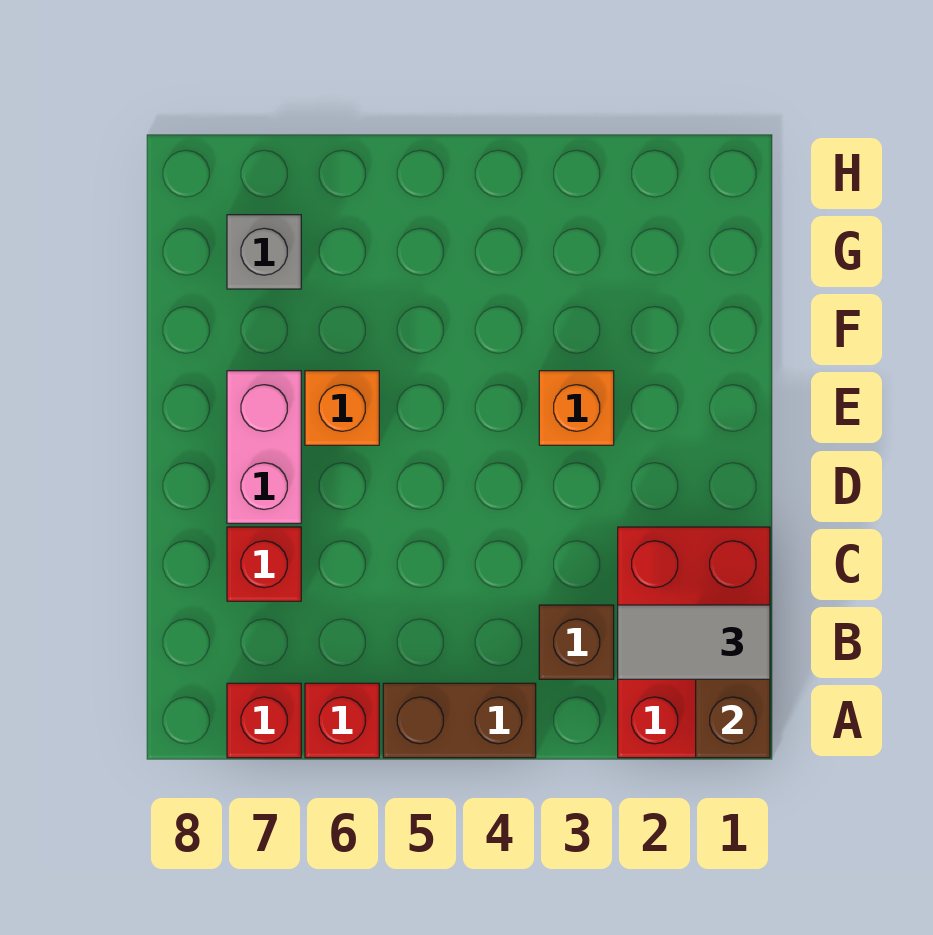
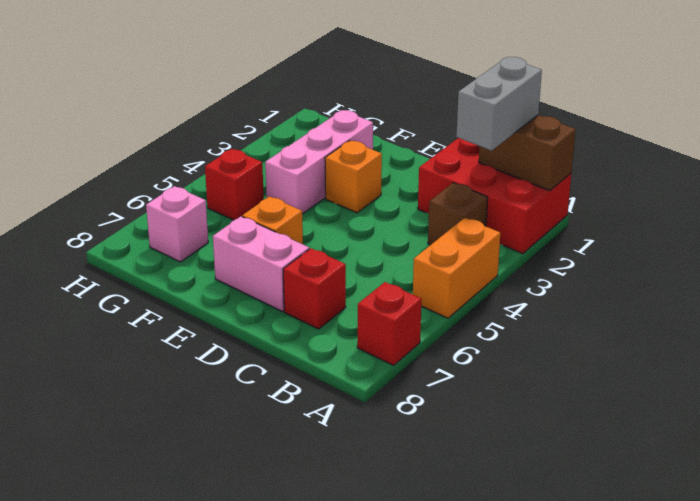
brown 1x2 brick [383,683,536,758] -> orange 1x2 brick [413,218,500,318]
red 1x1 brick [305,683,379,758] -> red 1x1 brick moved to [205,149,264,220]
grey 1x2 tile [618,605,770,679] -> grey 1x2 brick [456,57,542,151]
none -> pink 1x3 brick [265,110,373,214]
grey 1x1 brick [227,215,301,289] -> pink 1x1 brick [146,186,208,262]

